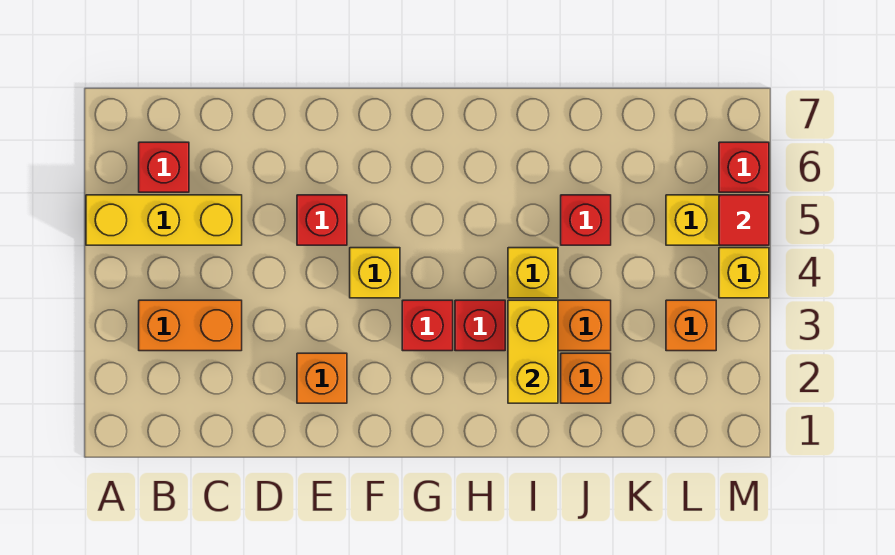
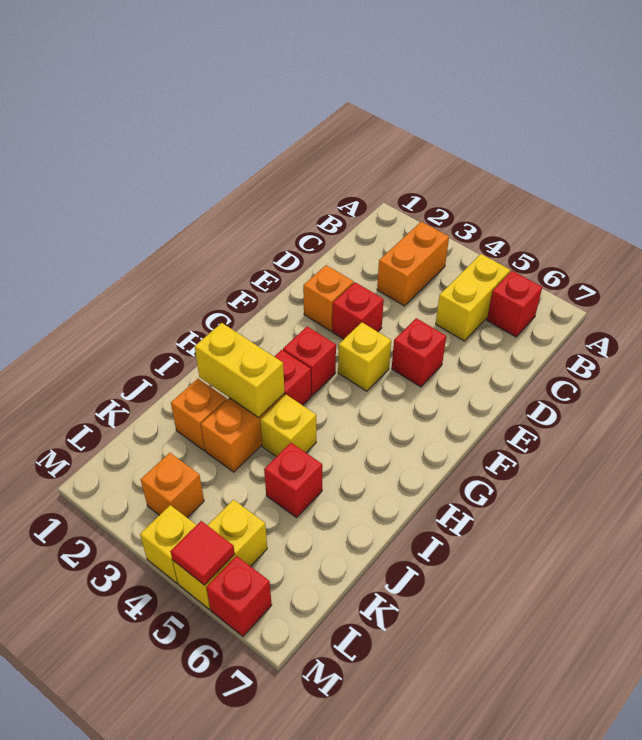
yellow 1x3 brick [86,195,242,245] -> yellow 1x2 brick [436,254,510,341]
none -> red 1x1 brick [332,282,384,339]

